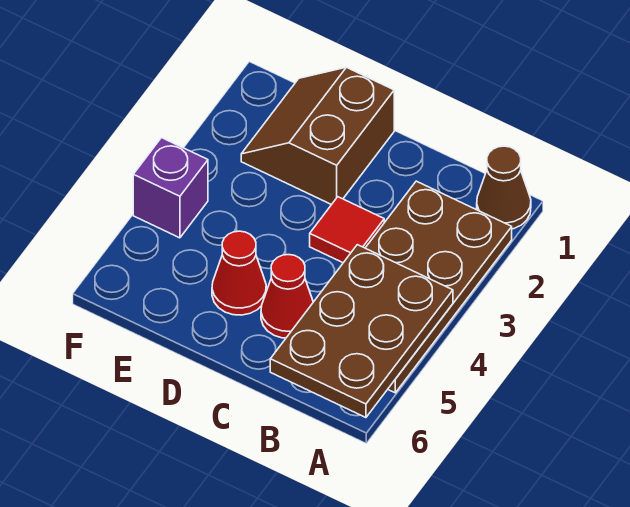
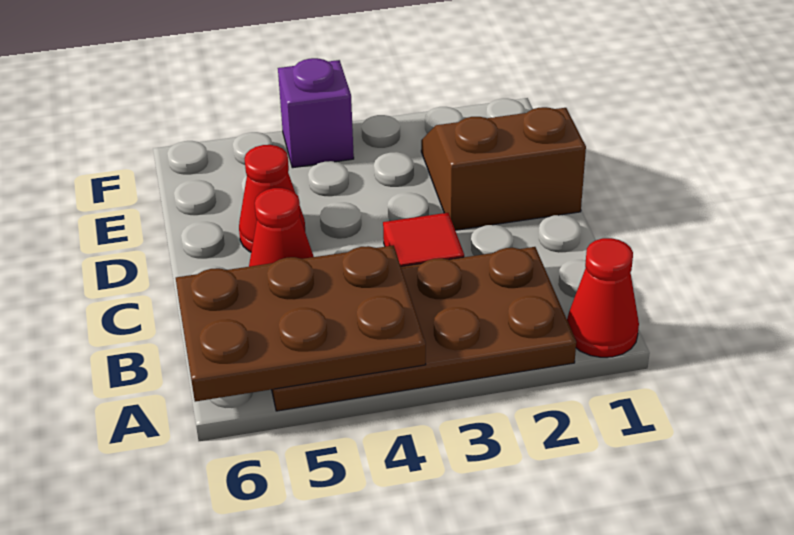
brown 1x1 cone [477,146,531,229] -> red 1x1 cone [567,238,639,357]

